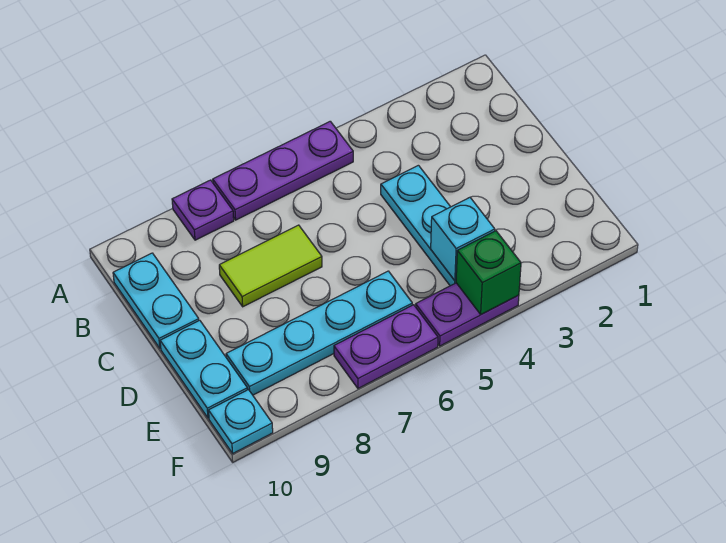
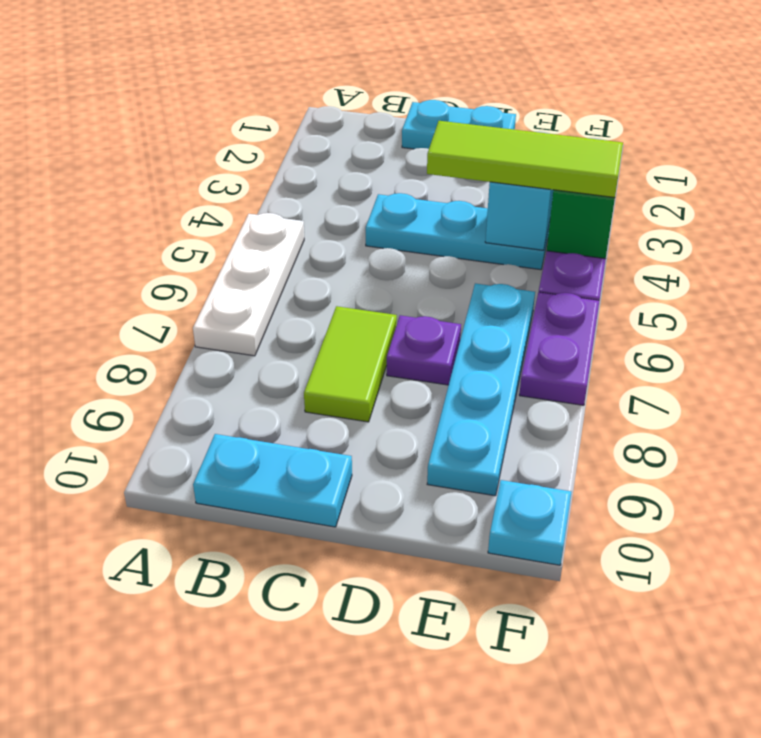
purple 1x3 plate [213,121,353,220] -> white 1x3 plate [193,213,304,356]
purple 1x1 plate [172,180,234,240] -> purple 1x1 plate moved to [387,315,461,385]
none -> lime 1x3 tile [427,121,623,197]
cyan 1x2 plate [160,320,248,418] -> cyan 1x2 plate moved to [402,100,516,149]

